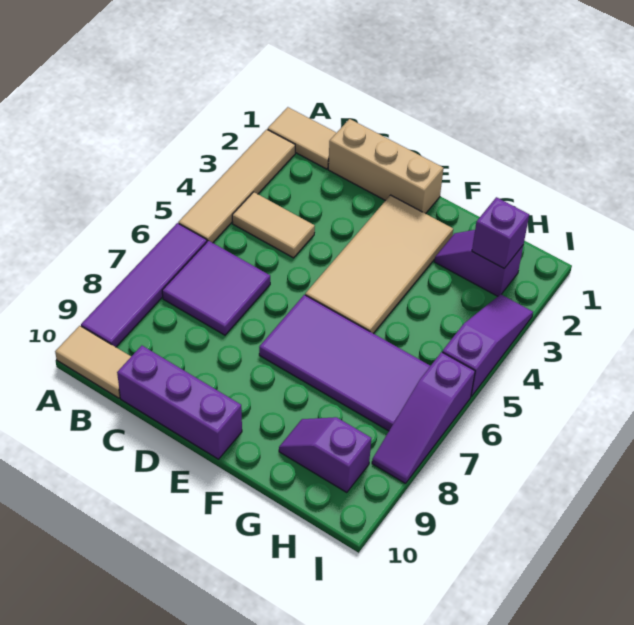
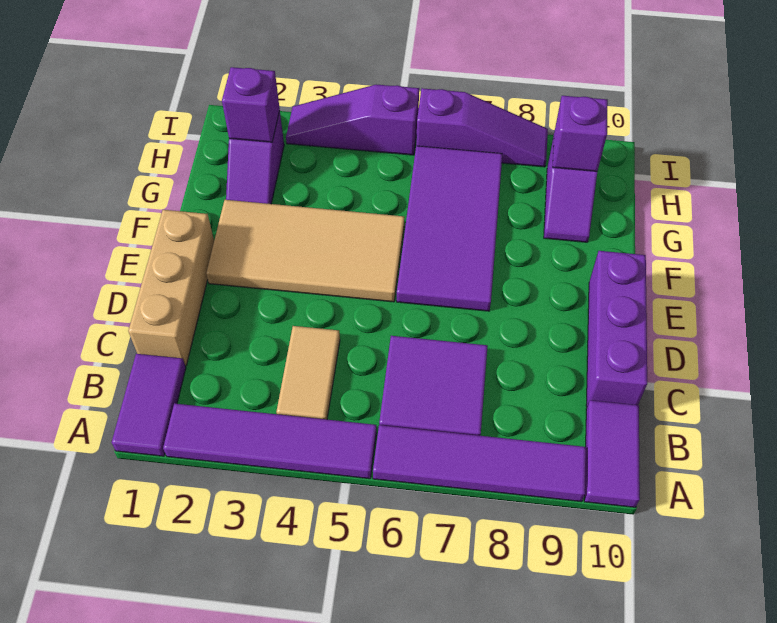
tan 1x2 tile [268,107,336,169] -> purple 1x2 tile [112,354,186,456]
tan 1x4 tile [178,129,295,243] -> purple 1x4 tile [163,404,377,479]
tan 1x2 tile [55,326,131,398] -> purple 1x2 tile [584,400,640,507]
none -> purple 1x1 brick [553,96,608,171]

